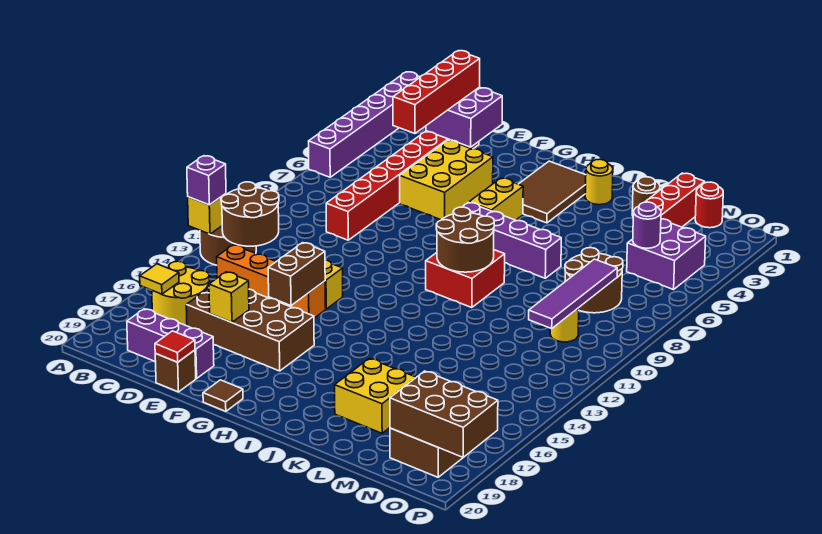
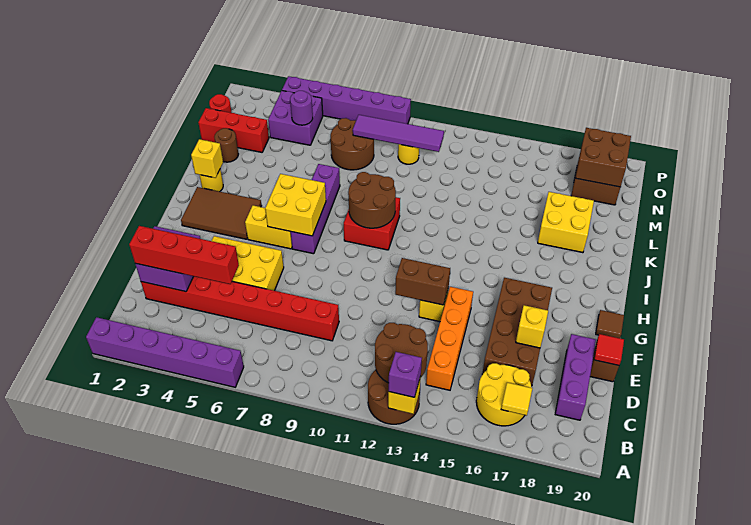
brown 1x2 brick [268,243,325,306] -> brown 1x2 brick moved to [395,258,450,305]
none -> yellow 2x2 brick [265,174,326,236]
none -> yellow 1x1 brick [191,139,223,178]
brown 2x3 brick [390,371,498,457] -> brown 2x2 brick [575,128,631,187]
none -> purple 1x6 brick [282,76,411,124]

